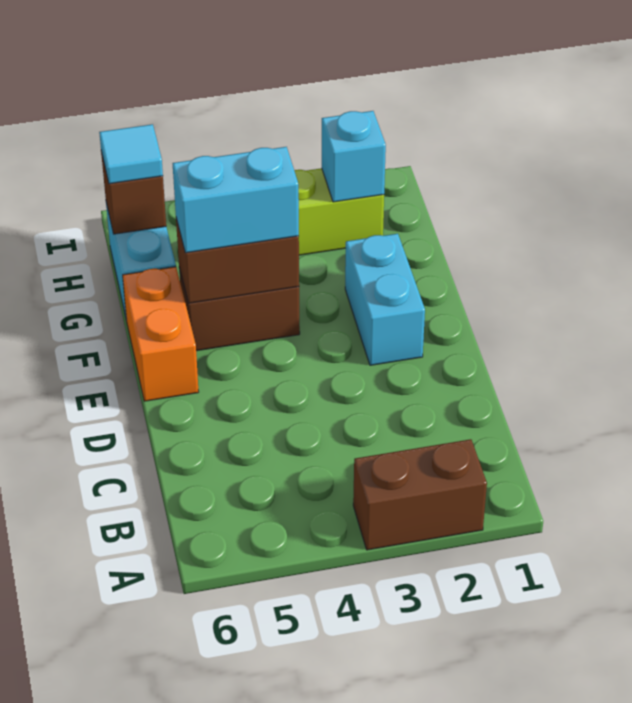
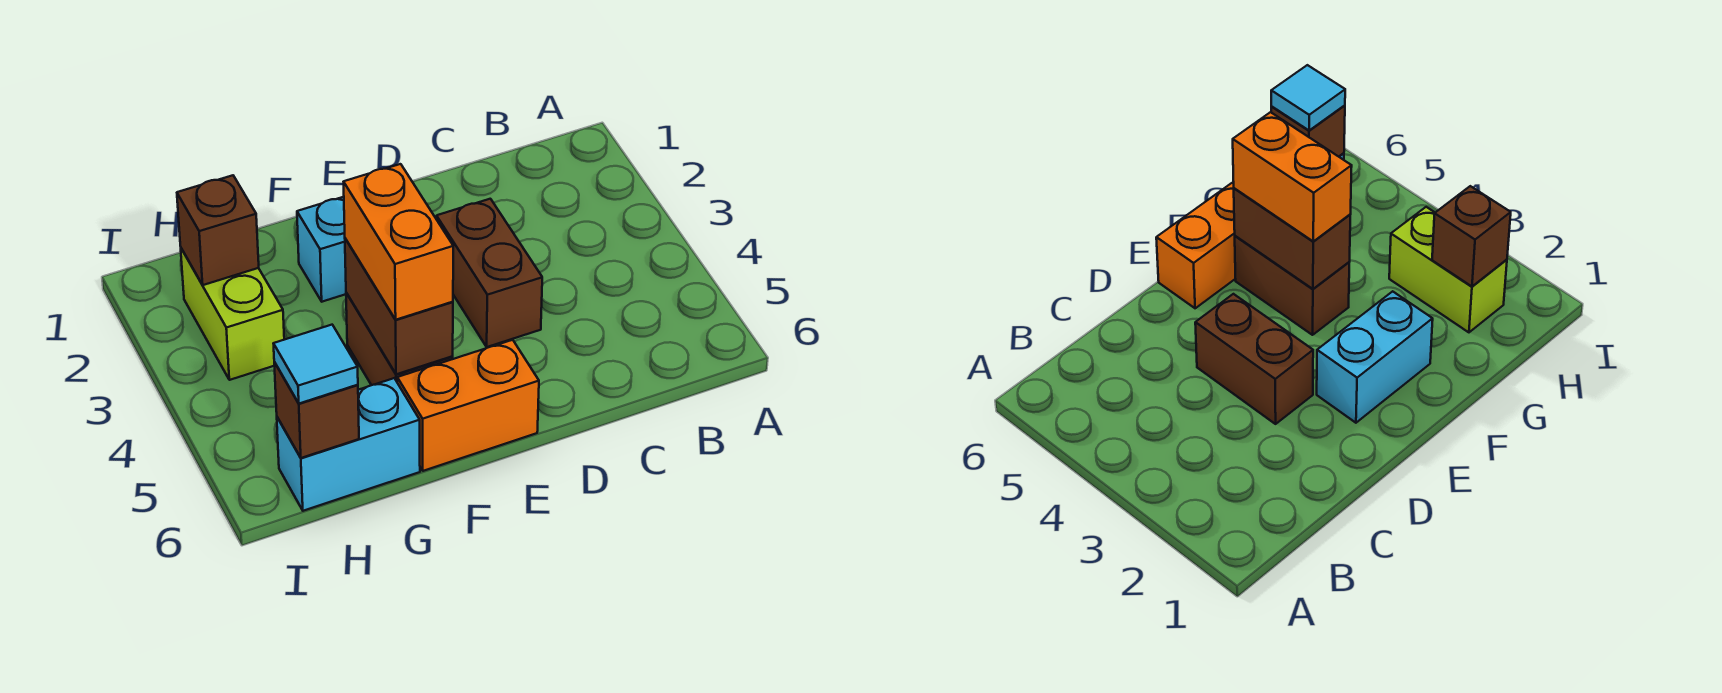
brown 1x2 brick [353,439,487,550] -> brown 1x2 brick moved to [437,199,542,347]
cyan 1x2 brick [173,147,299,253] -> orange 1x2 brick [344,164,453,320]
cyan 1x1 brick [322,111,386,202] -> brown 1x1 brick [177,175,259,285]

